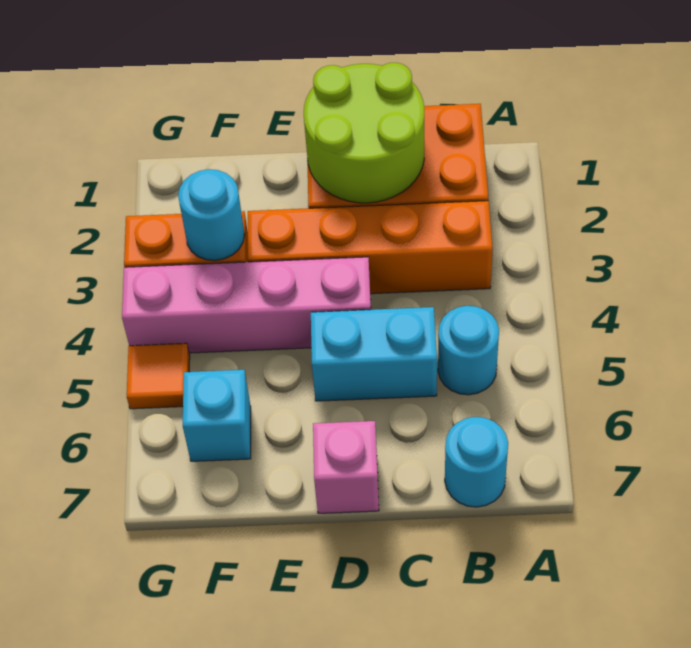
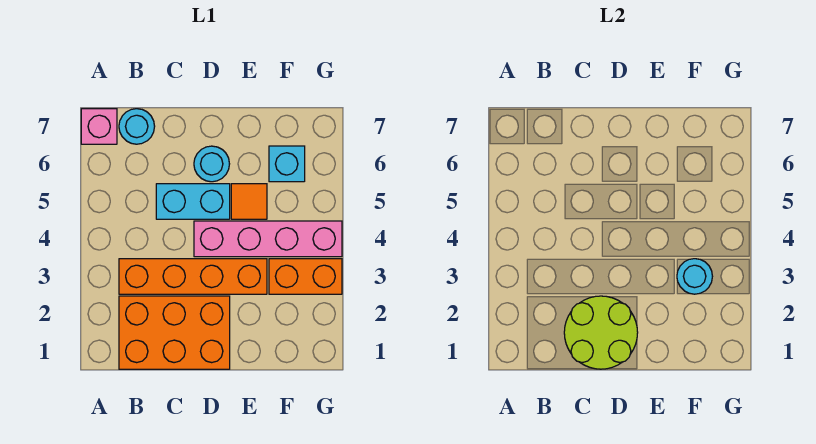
cyan 1x1 round brick [438,306,499,395] -> cyan 1x1 round brick moved to [194,146,229,182]
pink 1x1 brick [313,421,379,513] -> pink 1x1 brick moved to [81,109,117,144]
orange 1x1 tile [127,343,190,409] -> orange 1x1 tile moved to [231,184,267,219]

